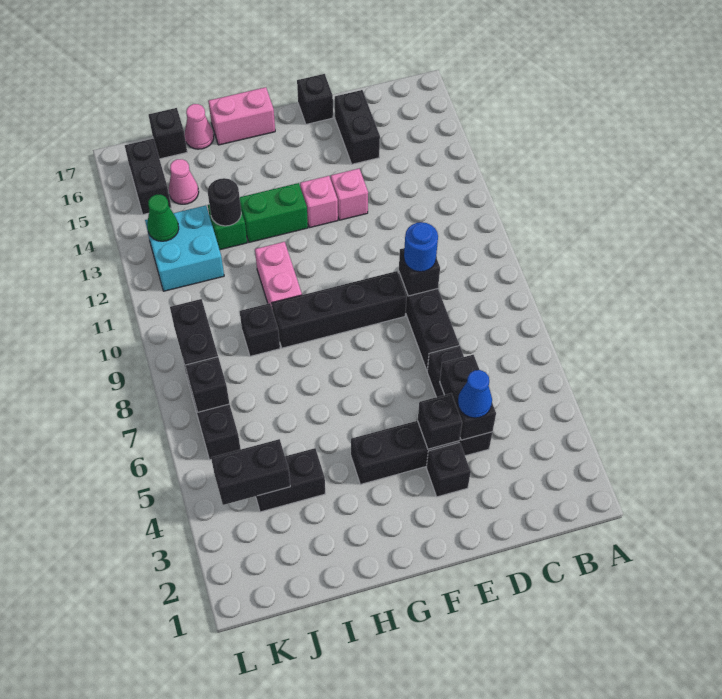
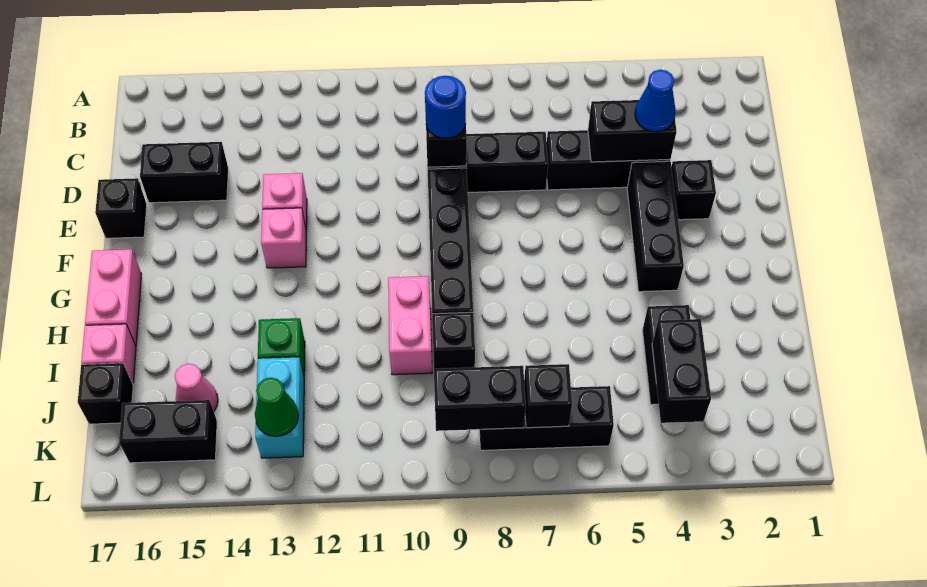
black 1x1 brick [418,393,462,449] -> none
green 1x2 brick [240,183,308,242] -> none
pink 1x2 brick [255,242,302,307] -> pink 1x2 brick turned to [388,276,432,375]
black 1x1 round brick [208,178,241,226] -> none
pink 1x1 cone [185,104,214,149] -> pink 1x1 brick [81,324,136,384]
cyan 2x2 brick [145,205,224,291] -> cyan 1x2 brick [255,357,304,458]

